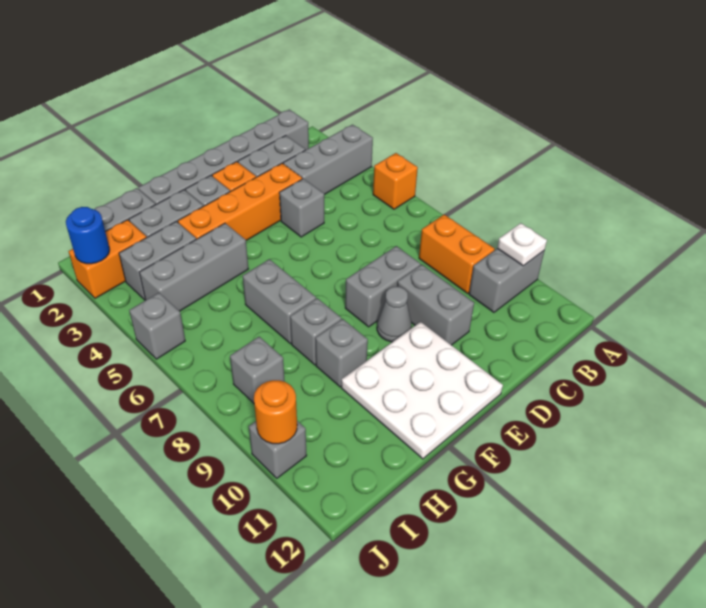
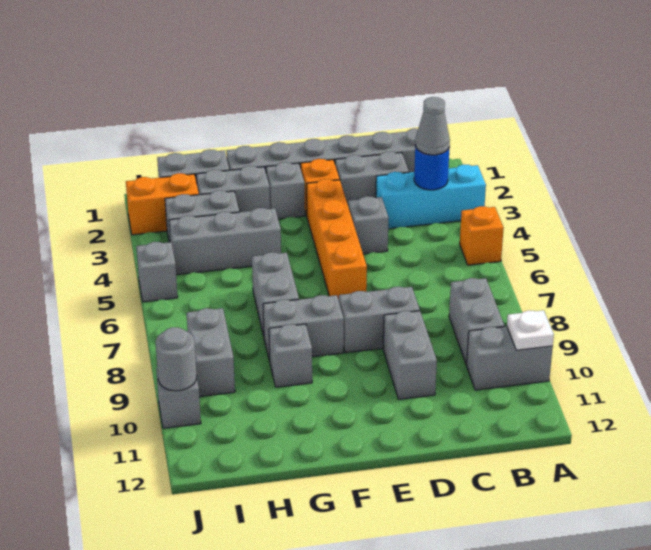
grey 1x3 brick [283,125,373,195] -> cyan 1x3 brick [376,164,486,229]
orange 1x2 brick [419,215,495,293] -> grey 1x2 brick [449,278,504,364]
orange 1x4 brick [178,163,302,241] -> orange 1x4 brick turned to [307,179,367,300]
grey 1x1 cone [377,287,412,342] -> grey 1x1 cone moved to [415,97,450,155]
white 3x3 plate [341,322,503,459] -> none
grey 1x1 brick [290,298,341,365] -> grey 1x2 brick [263,295,344,361]
grey 1x1 brick [230,337,285,403] -> grey 1x2 brick [187,308,235,397]
blue 1x1 round brick [66,207,110,264] -> blue 1x1 round brick moved to [414,145,449,190]
orange 1x1 round brick [254,380,297,444] -> grey 1x1 round brick [156,327,197,391]

